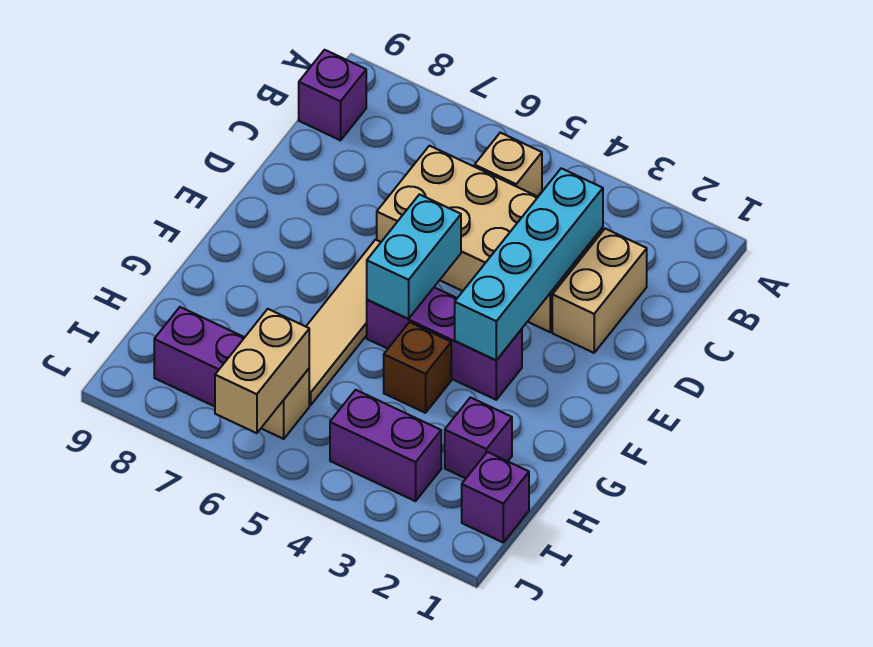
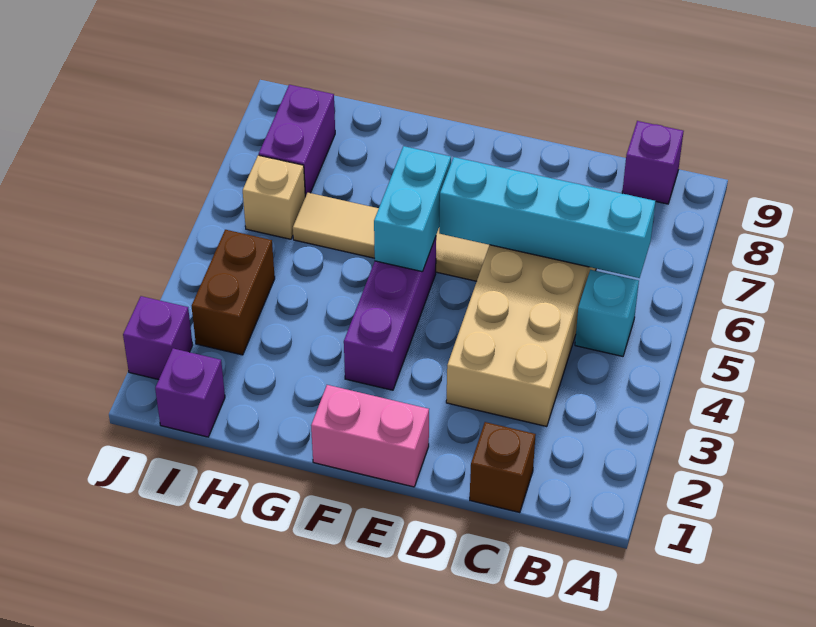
tan 1x1 brick [475,133,542,197] -> cyan 1x1 brick [575,270,639,356]
tan 1x2 brick [552,229,647,353] -> none
cyan 1x4 brick [455,168,603,360] -> cyan 1x4 brick moved to [439,157,656,278]
none -> pink 1x2 brick [311,385,429,487]
cyan 1x2 brick [367,194,461,319] -> cyan 1x2 brick turned to [374,146,451,272]
brown 1x1 brick [384,322,451,413] -> brown 1x1 brick moved to [470,422,536,513]
purple 1x1 brick [445,397,512,478] -> purple 1x1 brick moved to [123,296,193,380]
purple 1x2 brick [330,390,441,501] -> brown 1x2 brick [192,230,275,355]
tan 1x2 brick [215,309,309,433] -> none

